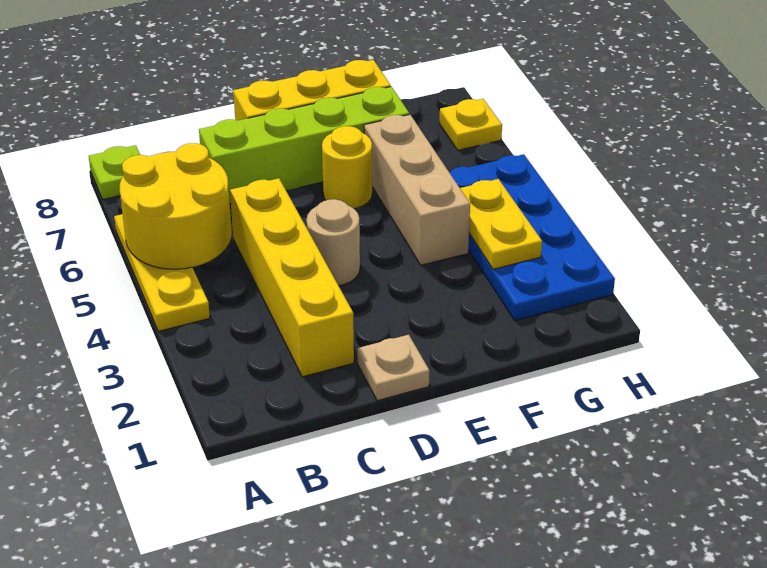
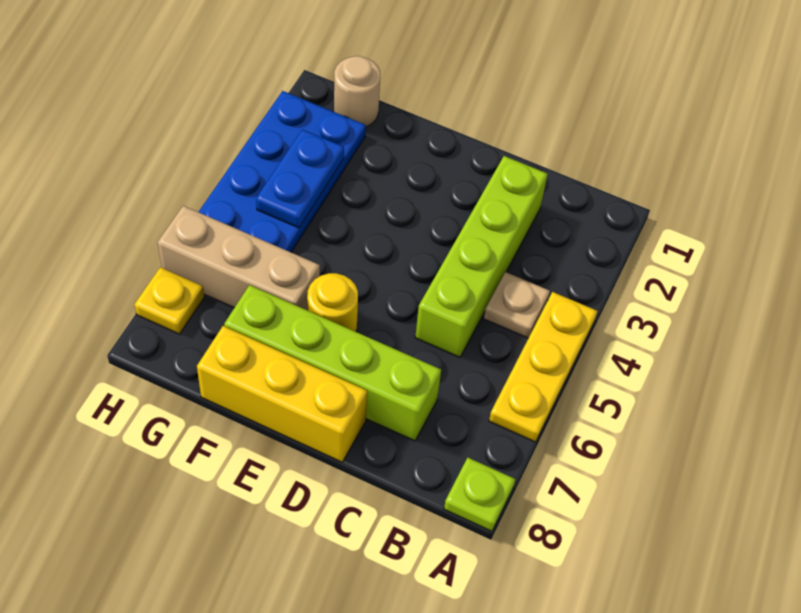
yellow 2x2 round brick [120,143,232,269] -> none
yellow 1x4 brick [230,178,354,377] -> lime 1x4 brick [415,156,548,357]
tan 1x1 plate [357,335,430,401] -> tan 1x1 plate moved to [484,272,550,338]
tan 1x1 round brick [306,199,360,286] -> tan 1x1 round brick moved to [334,56,380,127]
tan 1x3 brick [364,114,470,265] -> tan 1x3 brick turned to [158,206,320,310]
yellow 1x2 plate [460,179,542,269] -> blue 1x2 plate [256,130,344,228]

